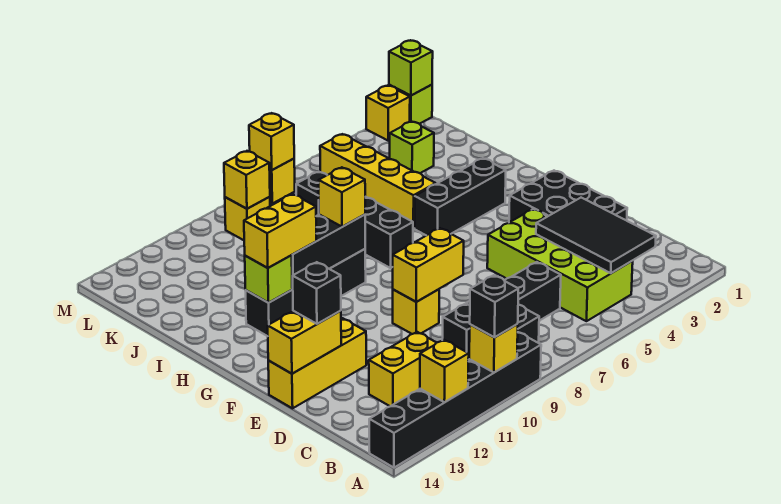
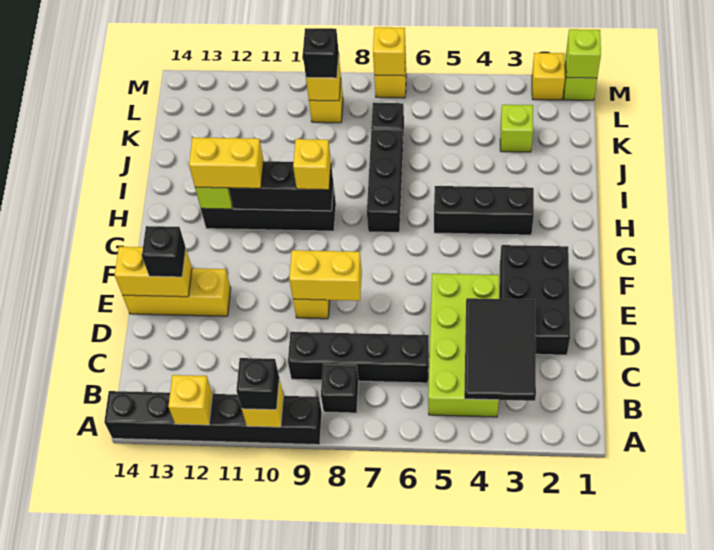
yellow 1x2 brick [369,332,436,406] -> none
yellow 1x4 brick [320,134,436,228] -> none
none -> black 1x1 brick [303,28,339,78]

